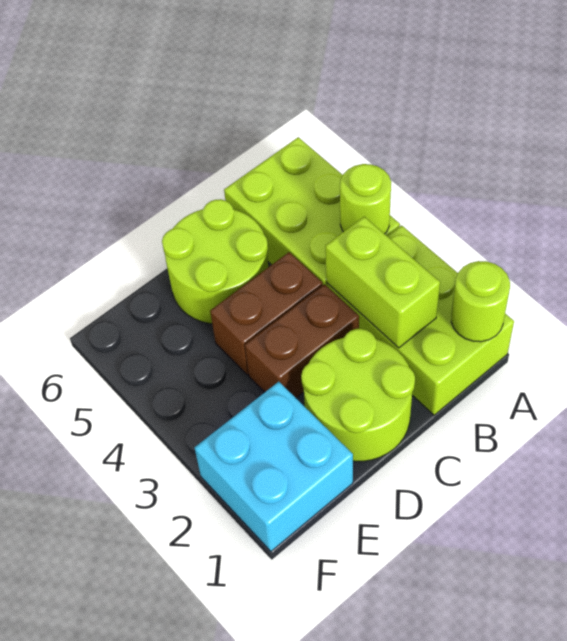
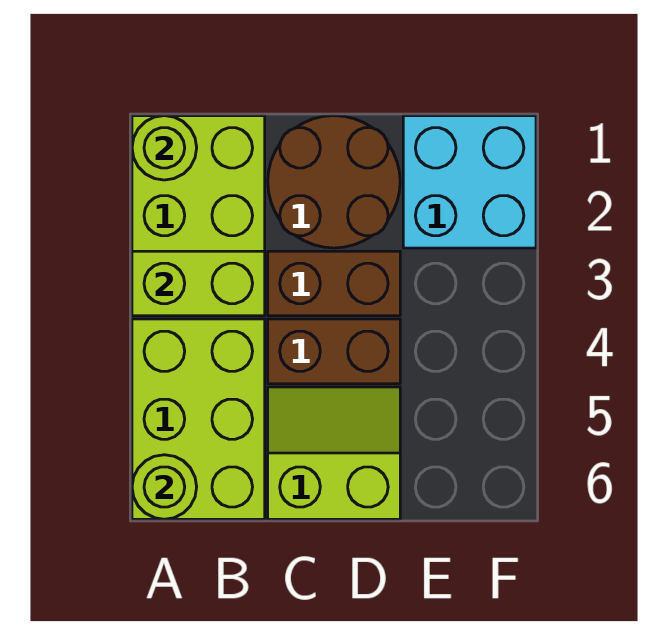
lime 1x1 round brick [340,164,391,234] -> lime 1x1 round brick moved to [132,455,197,519]
lime 1x2 brick [325,217,440,348] -> lime 1x2 brick turned to [132,251,265,316]
lime 2x2 round brick [301,329,415,462] -> brown 2x2 round brick [268,116,400,248]
lime 2x2 round brick [162,199,268,324] -> lime 2x2 slope [268,387,400,519]

